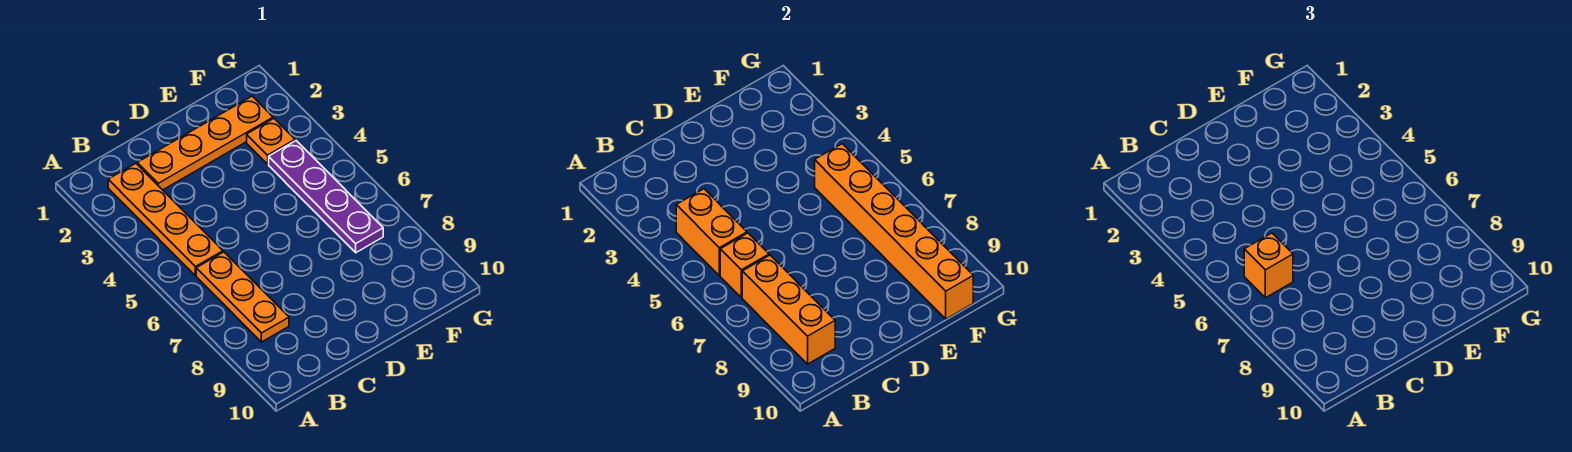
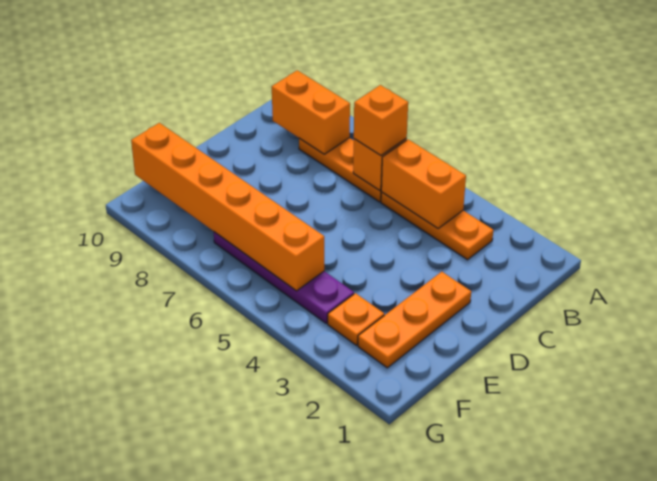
orange 1x4 plate [108,163,223,276] -> orange 1x3 plate [381,192,493,260]
orange 1x3 brick [742,255,835,364] -> orange 1x2 brick [272,70,350,154]
orange 1x4 plate [137,96,273,190] -> orange 1x3 plate [358,272,471,368]

